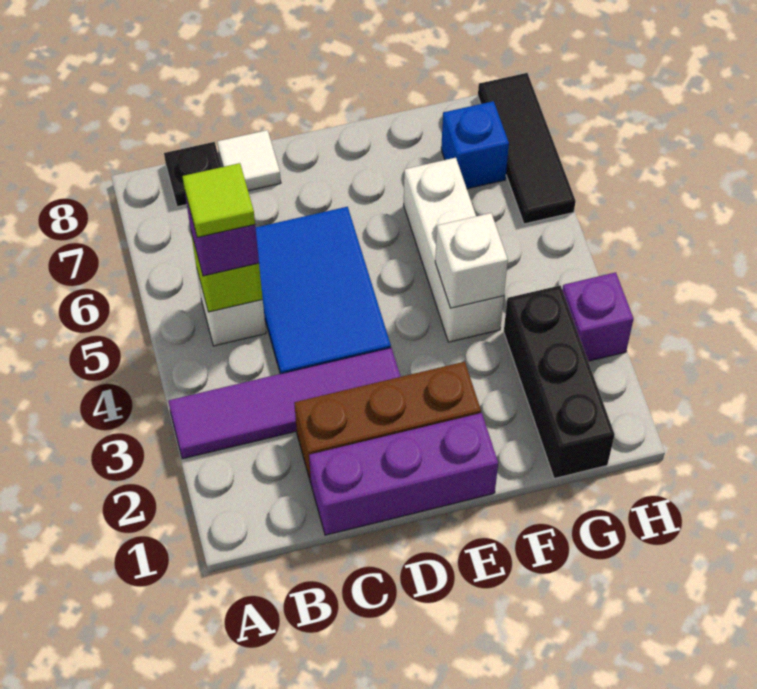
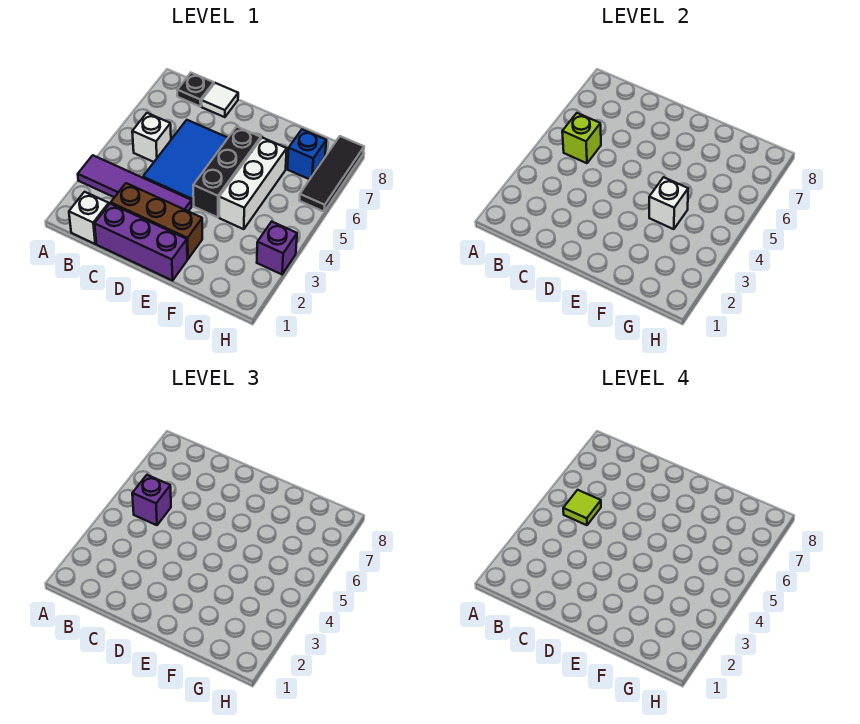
none -> white 1x1 brick [69,192,109,244]
black 1x3 brick [504,286,615,479] -> black 1x3 brick moved to [193,127,261,217]

